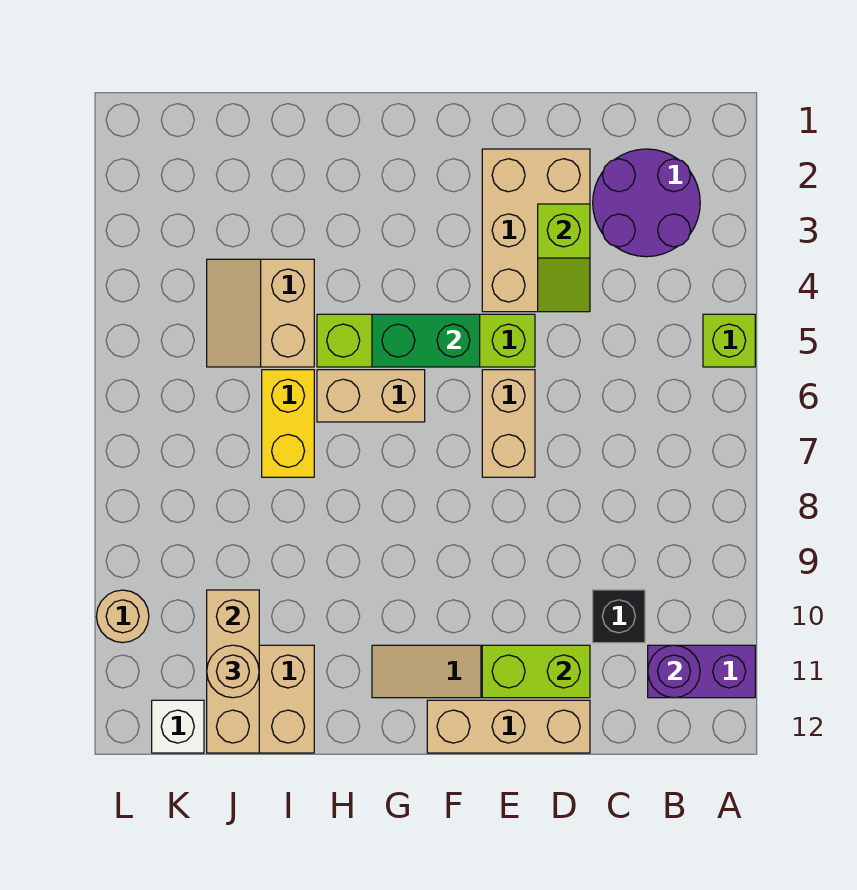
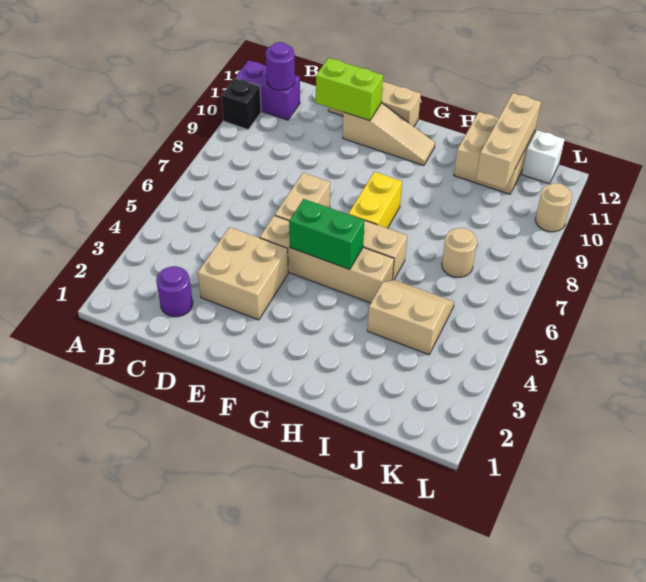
lime 1x1 brick [703,314,755,367] -> none
purple 2x2 round brick [593,149,700,257] -> purple 1x1 round brick [156,266,193,317]
black 1x1 brick [593,590,645,643] -> black 1x1 brick moved to [221,78,261,130]
tan 2x3 brick [482,149,590,312] -> tan 2x2 brick [198,227,288,320]
lime 1x2 slope [538,204,590,312] -> none
lime 1x4 brick [317,314,535,367] -> tan 1x4 brick [260,215,394,303]
tan 2x2 slope [207,259,314,367] -> tan 2x2 slope turned to [367,280,454,355]
yellow 1x2 brick [262,370,314,477] -> yellow 1x2 brick moved to [348,172,402,228]
tan 1x1 round brick [207,645,259,698] -> tan 1x1 round brick moved to [442,228,477,277]

